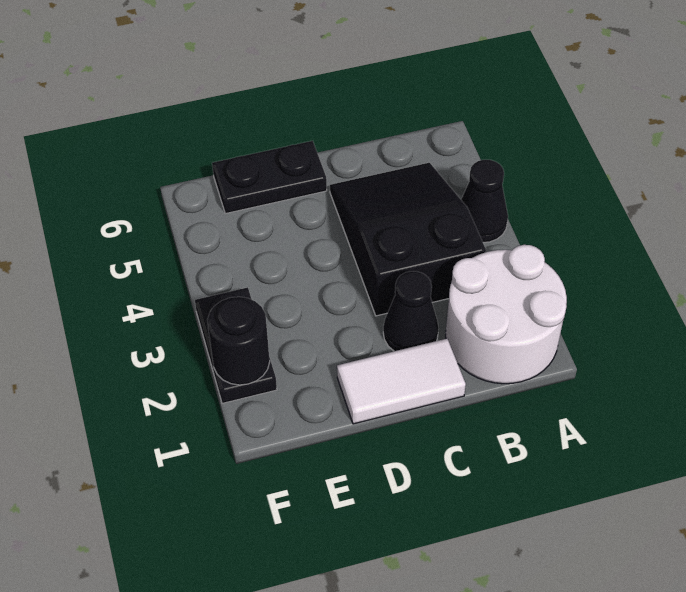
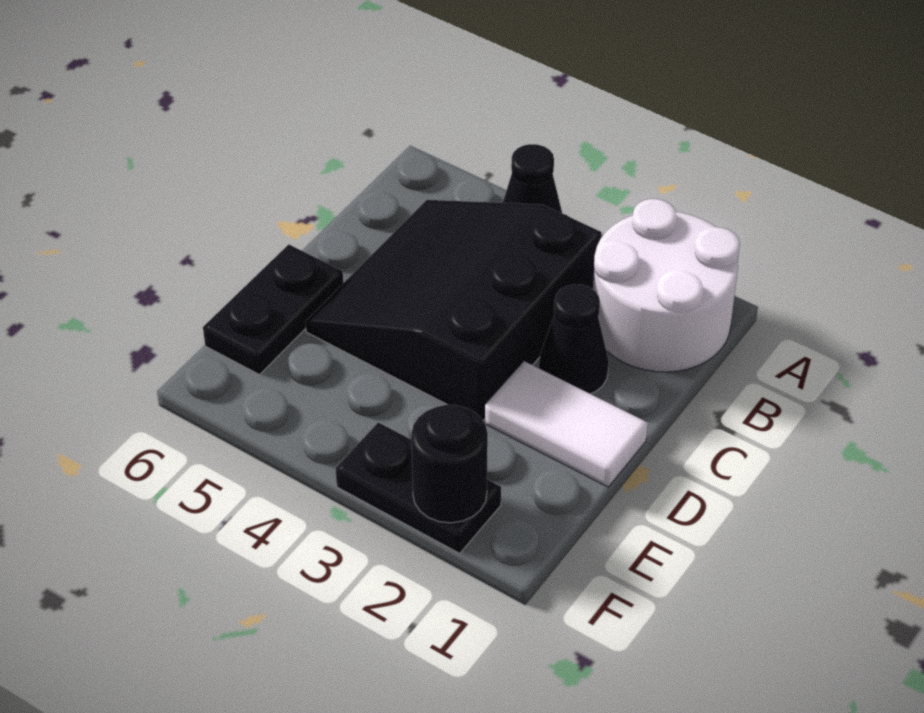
black 2x3 slope [330,163,486,316] -> black 3x3 slope [305,200,602,420]
white 1x2 tile [337,339,466,424] -> white 1x2 tile turned to [485,361,648,487]

